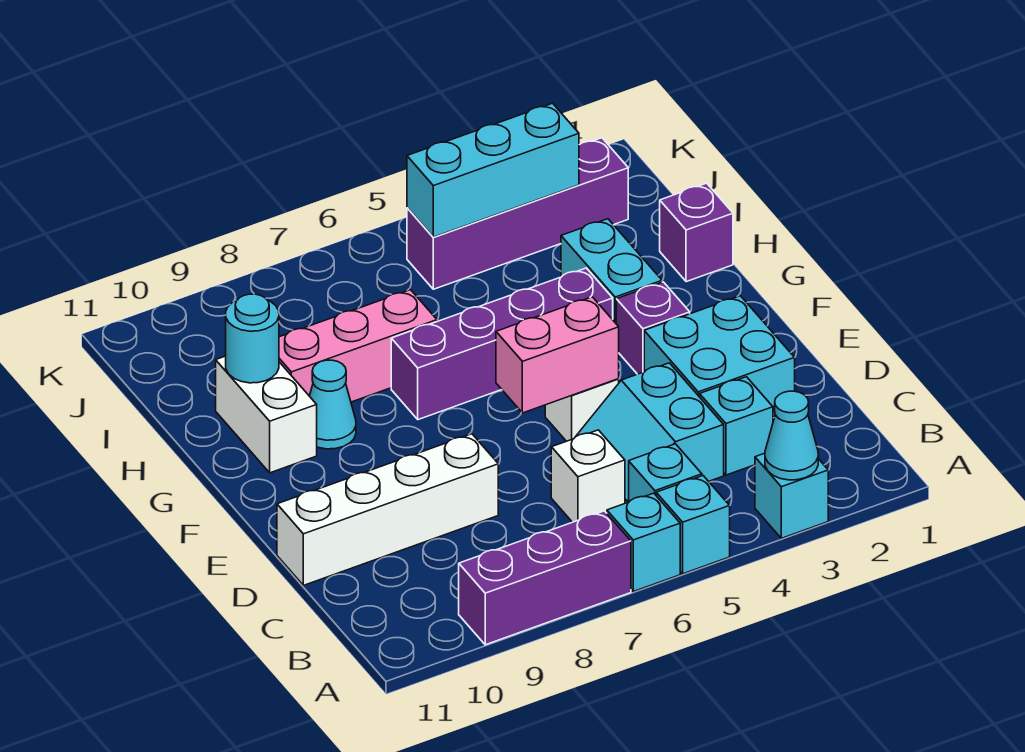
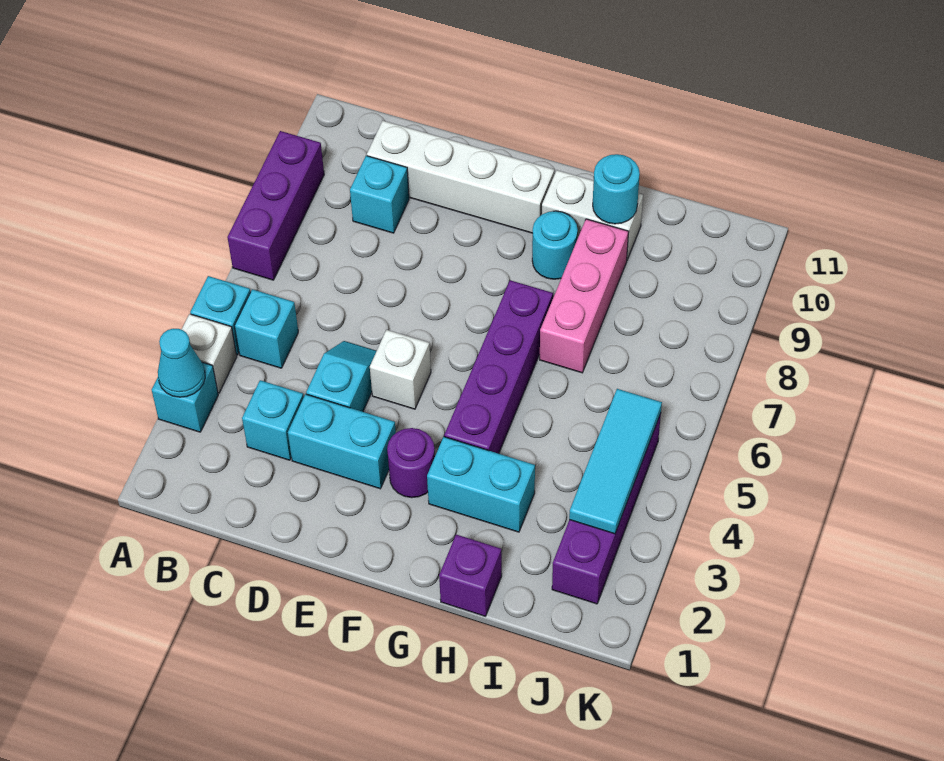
cyan 1x1 brick [607,493,680,592] -> cyan 1x1 brick moved to [350,156,409,233]
cyan 2x2 slope [576,363,724,503] -> cyan 1x2 slope [306,341,376,412]
white 1x1 brick [551,430,625,522] -> white 1x1 brick moved to [181,314,237,393]
cyan 2x2 brick [644,296,795,417] -> cyan 1x2 brick [288,394,396,489]
white 1x4 brick [277,434,498,585] -> white 1x4 brick turned to [367,121,554,233]
pink 1x2 brick [496,297,619,413] -> none
purple 1x1 brick [616,282,690,374] -> purple 1x1 round brick [387,428,435,498]
cyan 1x1 cone [310,360,356,449] -> cyan 1x1 round brick [532,211,578,279]
cyan 1x3 brick [407,103,579,237] -> cyan 1x3 tile [569,389,662,534]

